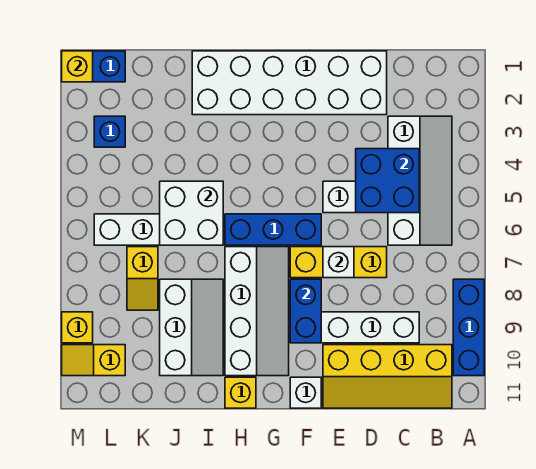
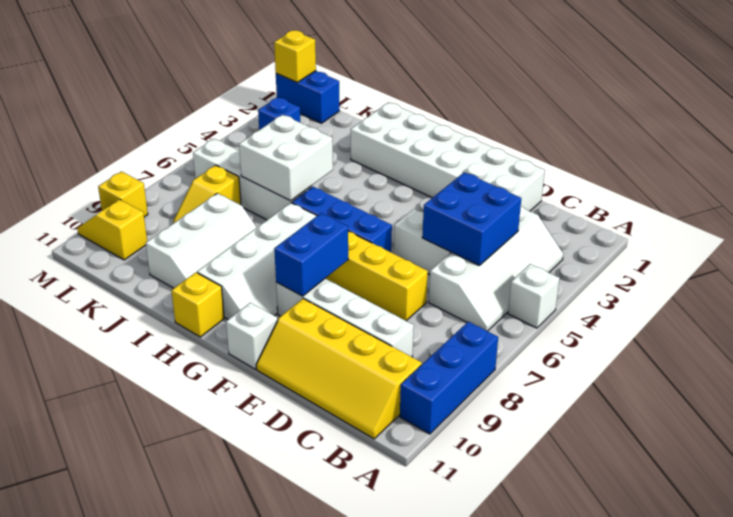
white 1x1 brick [323,247,354,278] -> white 1x1 brick moved to [508,264,559,328]

